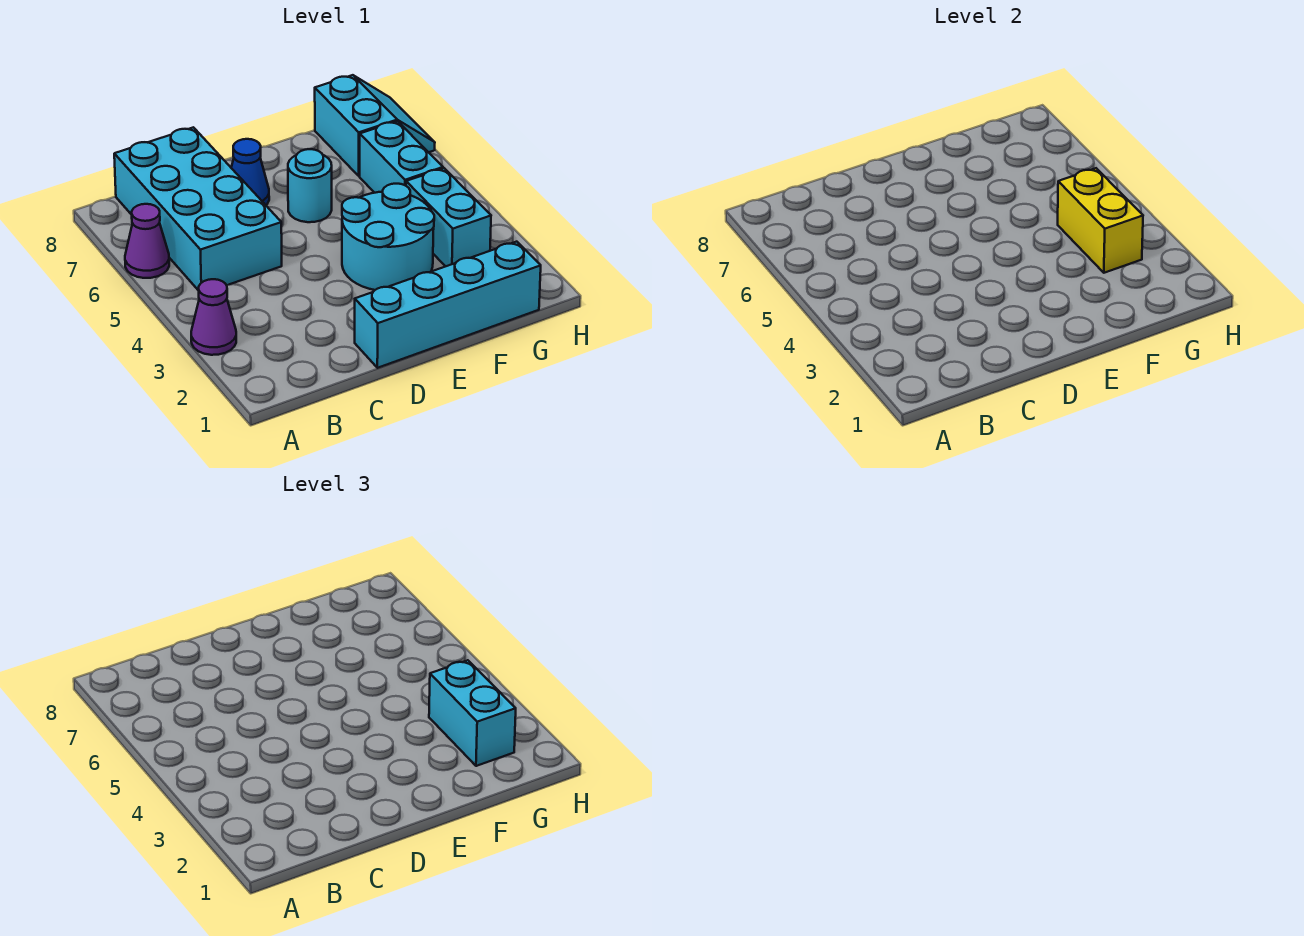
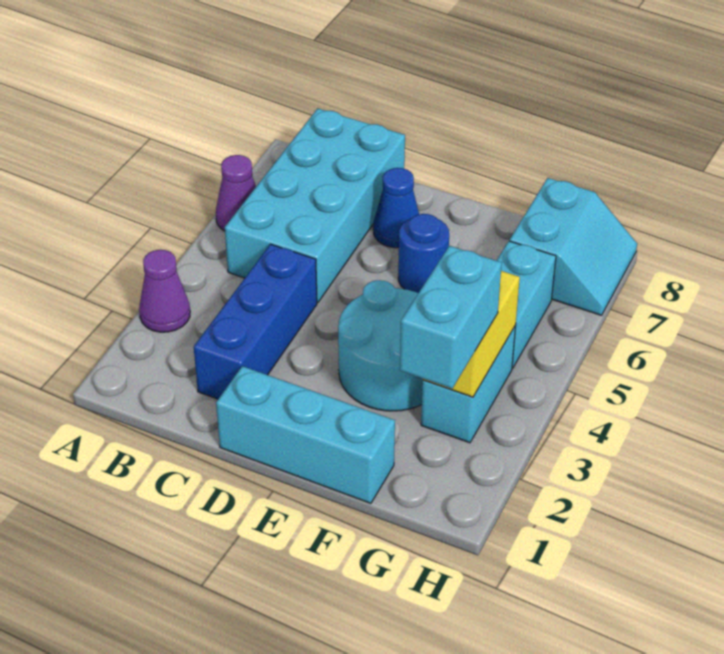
none -> blue 1x3 brick [194,244,317,399]
cyan 1x4 brick [355,242,541,368] -> cyan 1x3 brick [216,366,395,503]
cyan 1x1 round brick [288,149,332,222] -> blue 1x1 round brick [398,214,449,293]

